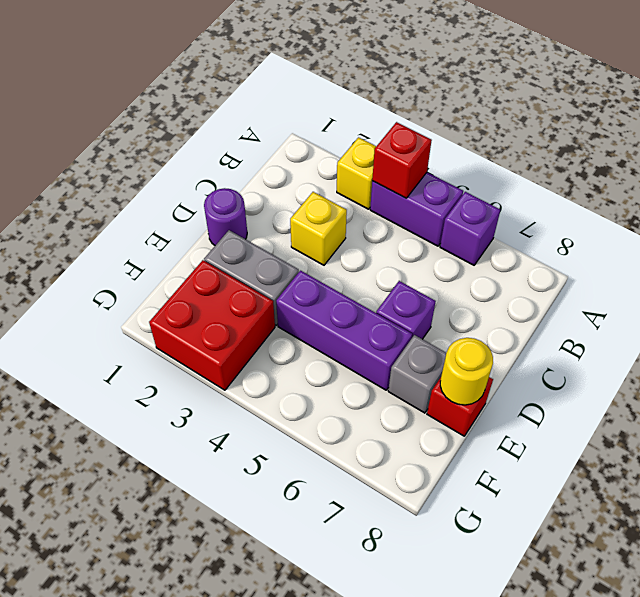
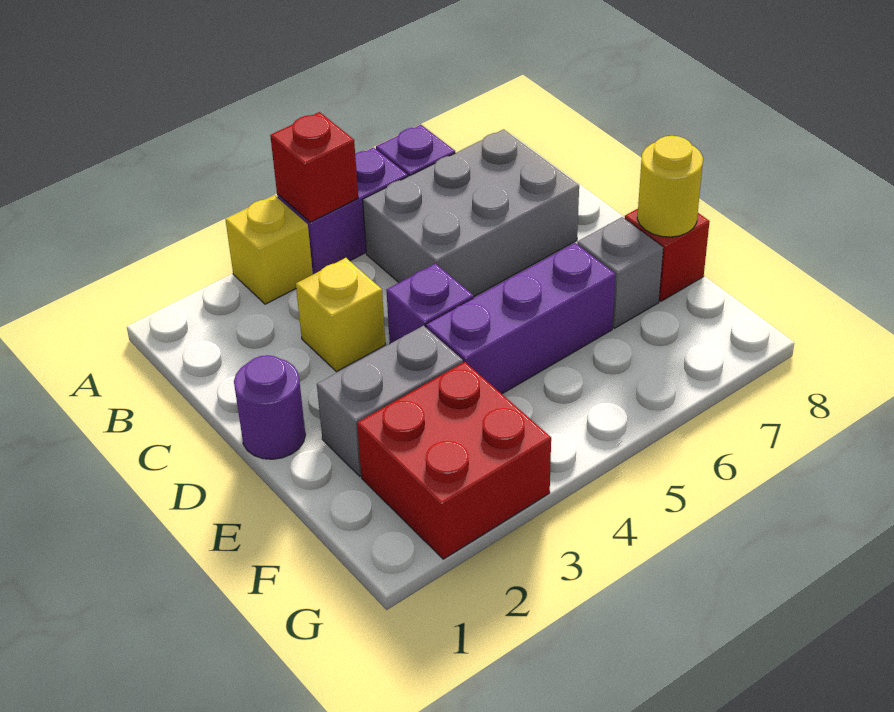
none -> grey 2x3 brick [363,129,579,297]
purple 1x1 brick [376,281,436,339] -> purple 1x1 brick moved to [386,264,474,344]

